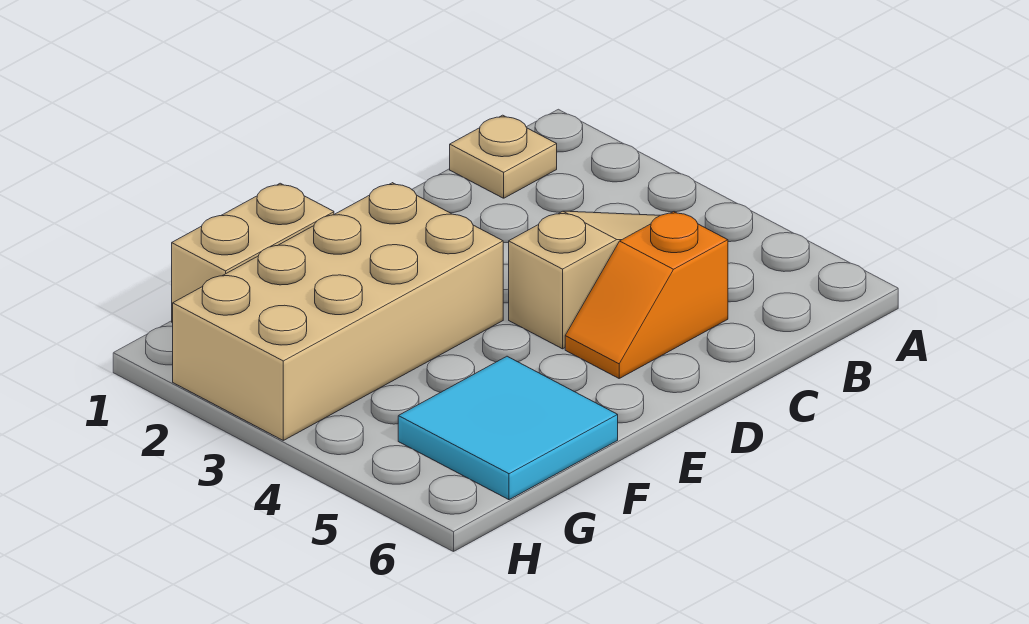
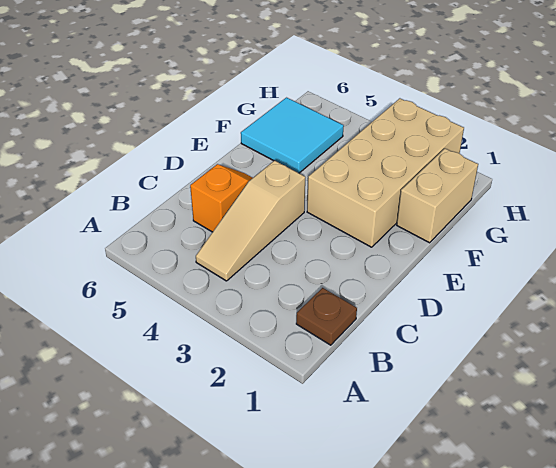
tan 1x1 plate [450,115,557,198] -> brown 1x1 plate [296,288,357,345]

